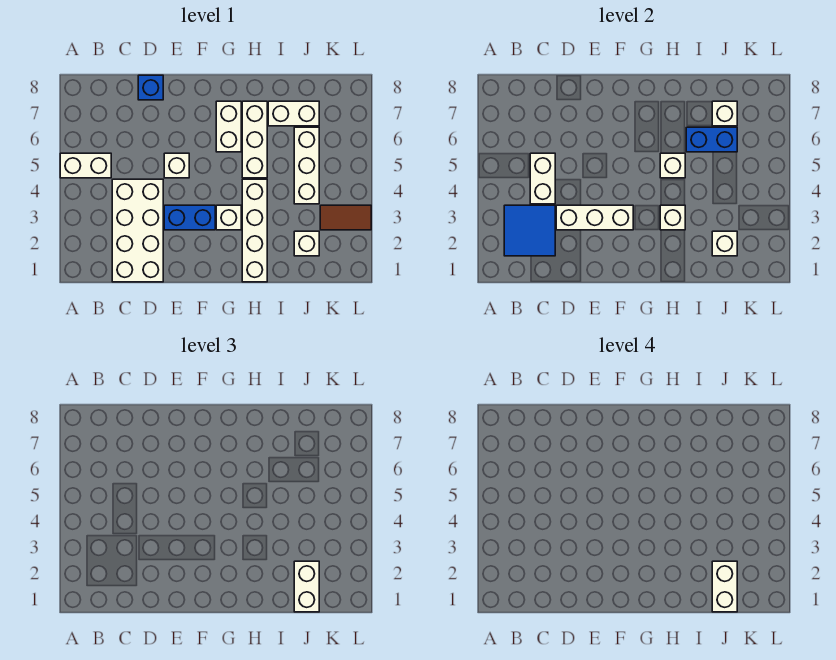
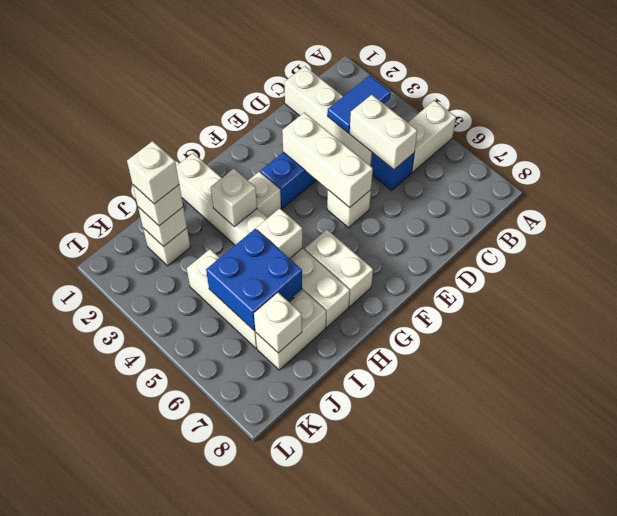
blue 2x2 tile [504,205,555,256] -> blue 1x2 tile [327,75,391,133]
white 2x4 brick [112,179,163,282] -> white 1x4 brick [284,66,372,166]
white 1x3 brick [556,205,633,230] -> white 1x3 brick turned to [282,112,373,208]
blue 1x1 brick [138,75,163,100] -> blue 1x1 brick moved to [371,153,414,190]
blue 1x2 brick [686,127,737,152] -> blue 2x2 brick [206,229,302,331]
white 1x2 brick [294,561,319,612] -> white 1x1 brick [133,185,183,226]
white 1x2 brick [712,561,737,612] -> white 1x1 brick [127,141,179,204]
brown 1x2 tile [320,205,371,230] -> none

